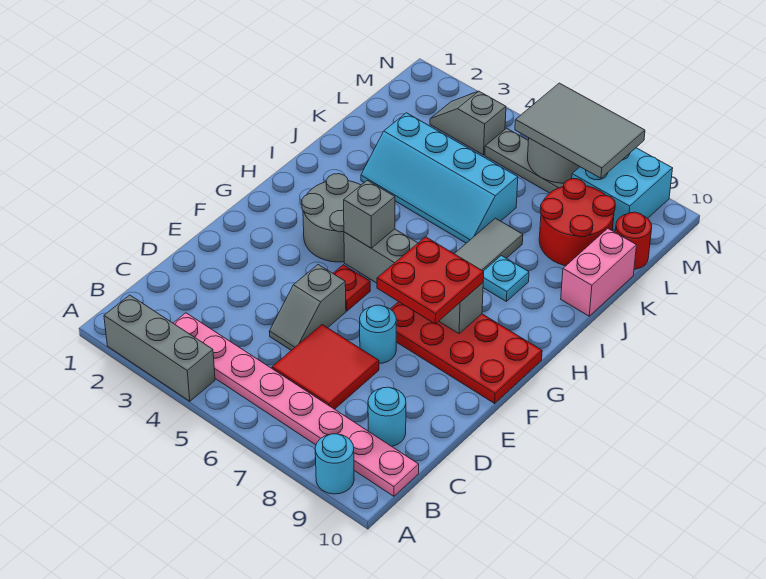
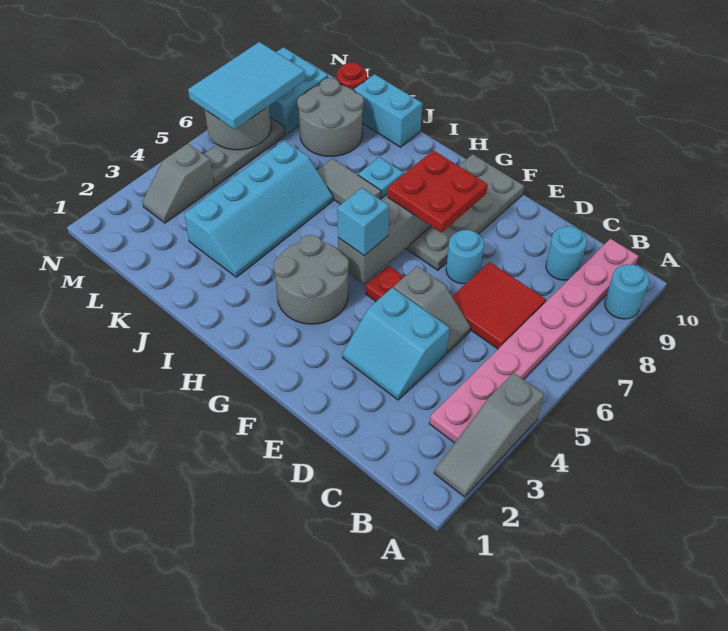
grey 1x3 brick [104,295,215,401] -> grey 1x3 slope [434,373,544,497]
none -> cyan 2x2 slope [342,288,450,400]
red 2x4 plate [391,302,542,403] -> grey 2x4 plate [405,154,524,270]
grey 1x1 brick [344,180,395,248] -> cyan 1x1 brick [337,188,389,256]
pink 1x2 brick [561,228,636,316] -> cyan 1x2 brick [354,74,422,147]
red 2x2 round brick [539,179,615,266] -> grey 2x2 round brick [297,78,364,156]
grey 2x3 tile [515,83,645,178] -> cyan 2x3 tile [188,42,305,130]

